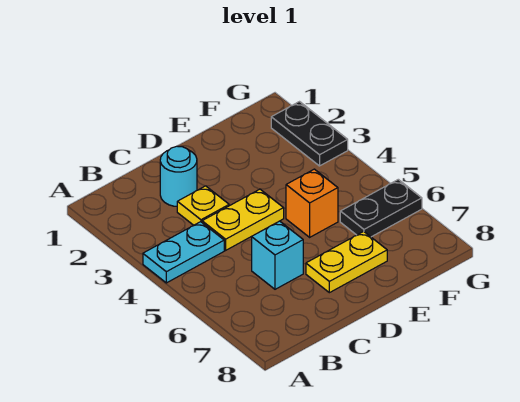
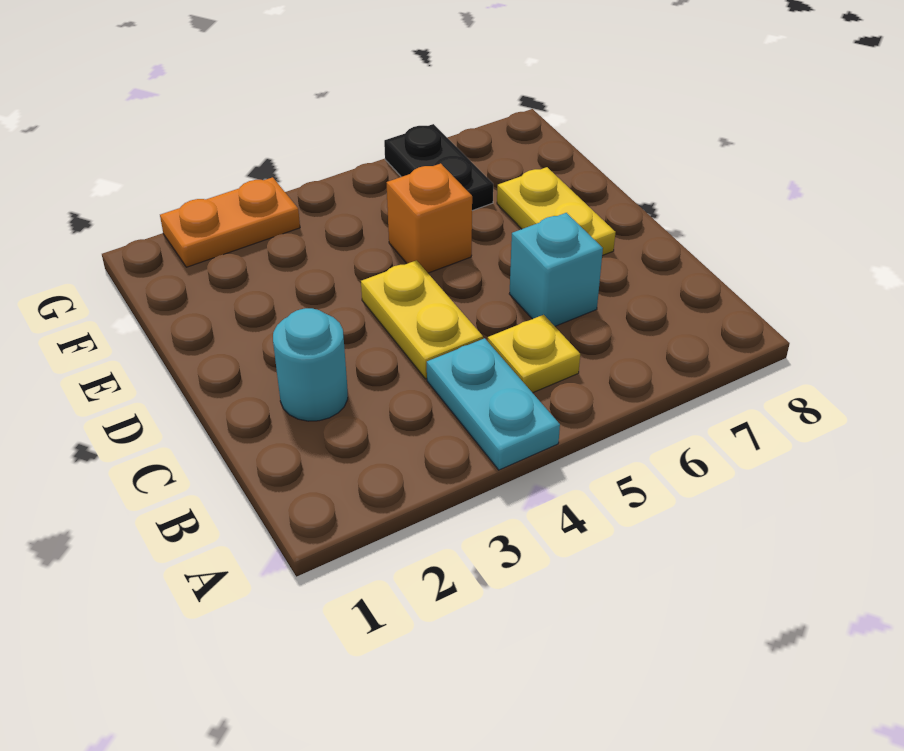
yellow 1x1 plate [177,186,229,225] -> yellow 1x1 plate moved to [488,315,580,393]
black 1x2 plate [271,102,348,166] -> orange 1x2 plate [160,177,300,267]

